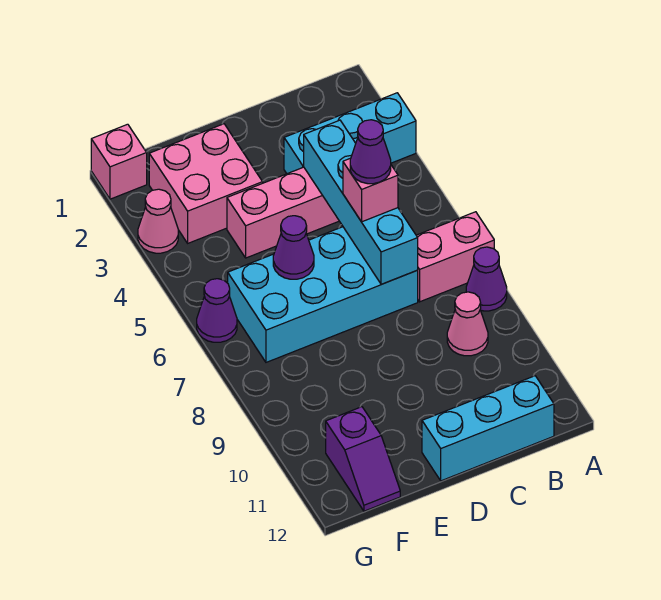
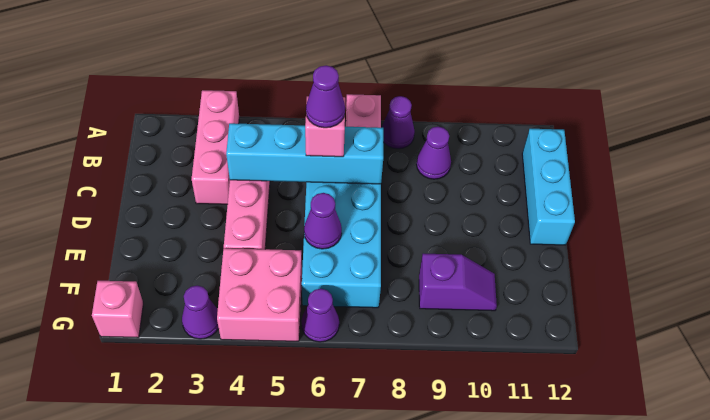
cyan 1x3 brick [284,93,416,174] -> pink 1x3 brick [192,90,239,204]
pink 1x1 cone [447,292,488,356] -> purple 1x1 cone [416,127,451,179]
pink 2x2 brick [149,124,263,243] -> pink 2x2 brick moved to [217,248,302,341]
purple 1x2 slope [326,407,400,511] -> purple 1x2 slope moved to [419,254,497,311]
pink 1x1 cone [138,189,178,253] -> purple 1x1 cone [182,286,219,339]

